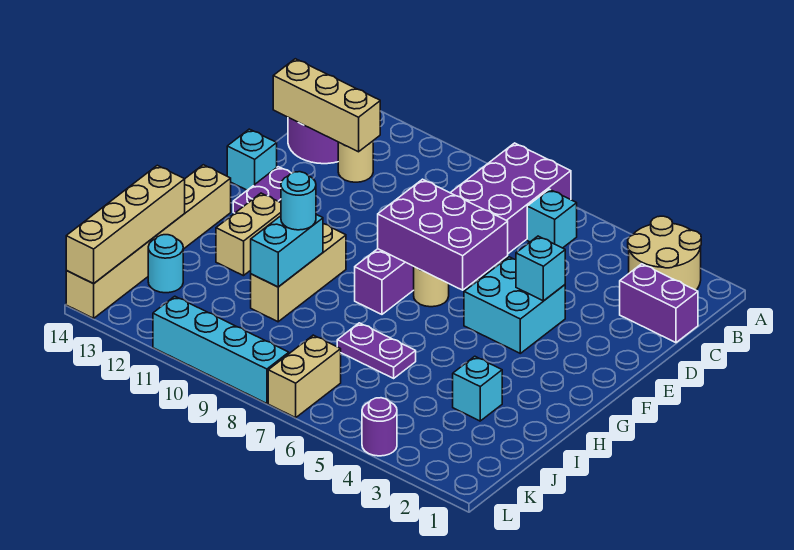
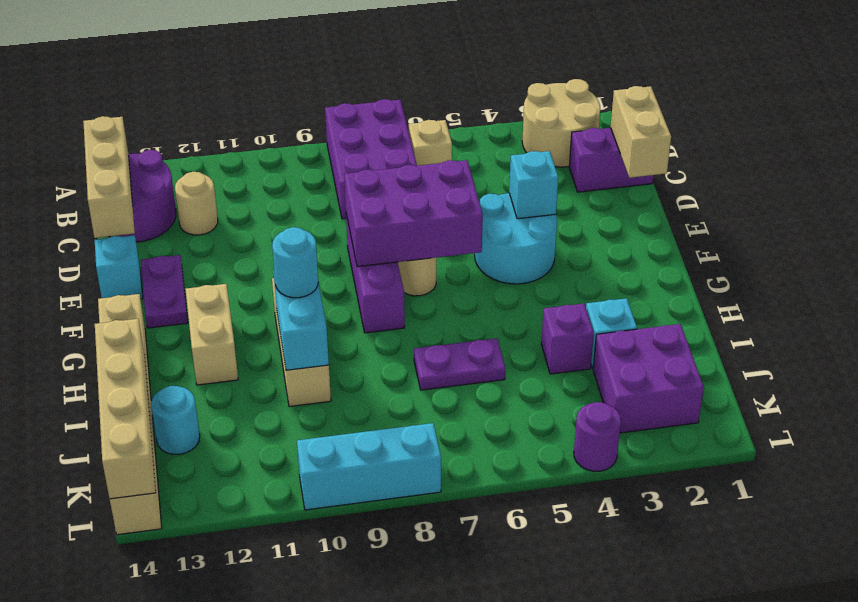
cyan 1x1 brick [527,189,577,248] -> tan 1x1 brick [409,120,452,166]
tan 1x3 brick [273,59,380,152] -> tan 1x3 brick turned to [83,116,135,238]
cyan 2x2 brick [464,257,565,353] -> cyan 2x2 round brick [475,193,557,284]
none -> purple 1x1 brick [541,304,594,374]
none -> purple 2x2 brick [593,324,704,433]
tan 1x2 brick [268,335,341,418] -> tan 1x2 brick moved to [611,86,671,178]
cyan 1x4 brick [153,296,289,403] -> cyan 1x3 brick [297,423,441,510]

